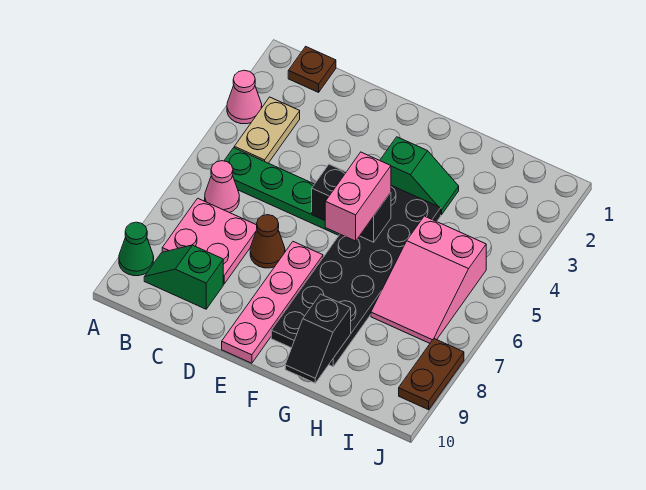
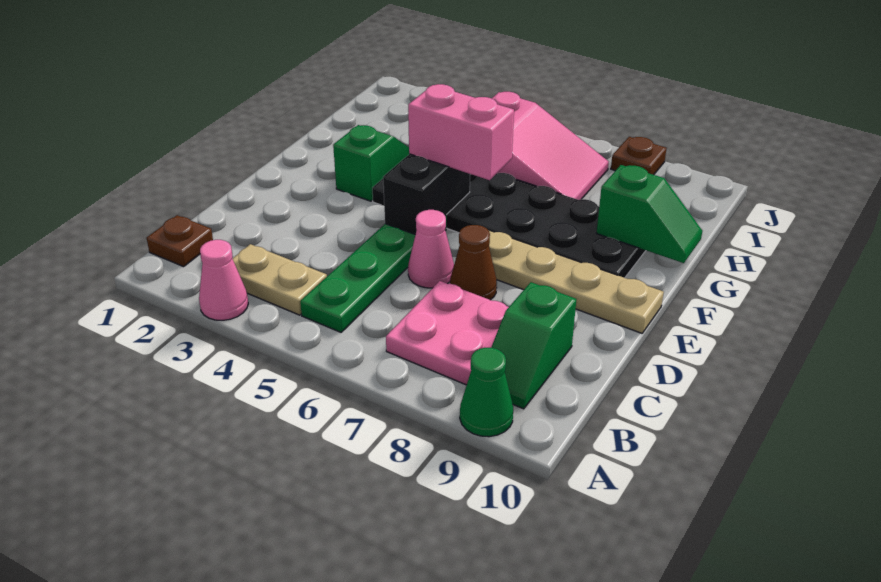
pink 1x1 cone [205,161,239,213] -> pink 1x1 cone moved to [408,210,454,288]
pink 1x4 plate [222,242,323,363] -> tan 1x4 plate [489,230,664,333]
black 1x2 slope [285,294,351,383] -> green 1x2 slope [597,165,702,263]
brown 1x2 plate [399,339,464,410] -> brown 1x1 plate [611,137,667,175]

